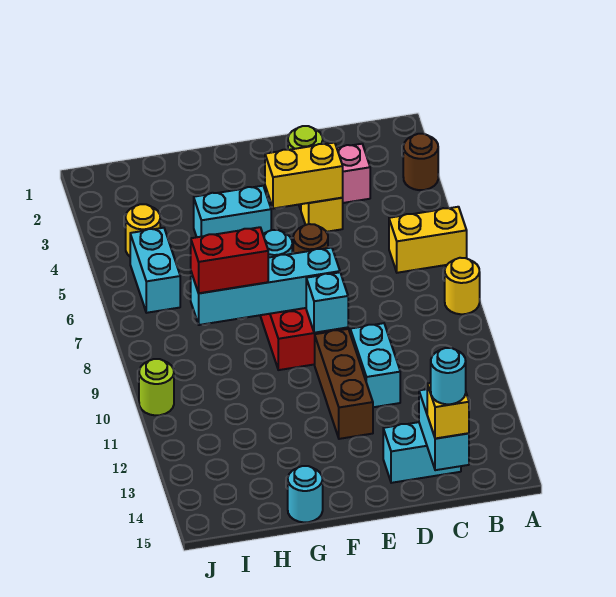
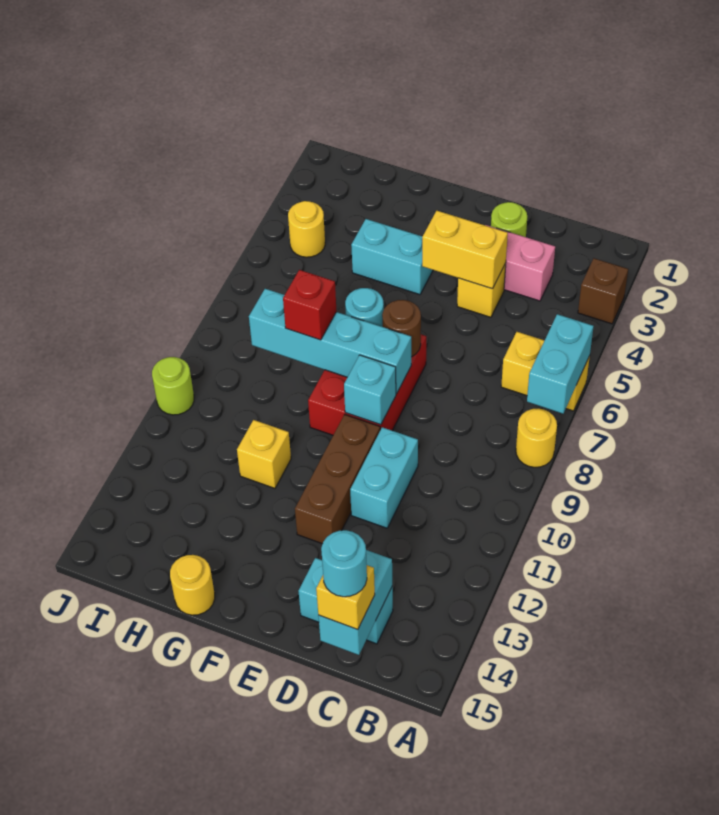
brown 1x1 round brick [403,134,438,190] -> brown 1x1 brick [578,258,628,324]
red 1x2 brick [191,227,268,293] -> red 1x1 brick [283,270,337,340]
none -> yellow 1x1 brick [237,420,291,488]
cyan 1x1 round brick [288,466,323,522] -> yellow 1x1 round brick [170,555,215,615]
cyan 1x2 brick [130,228,180,313] -> cyan 1x2 brick moved to [527,314,594,414]

